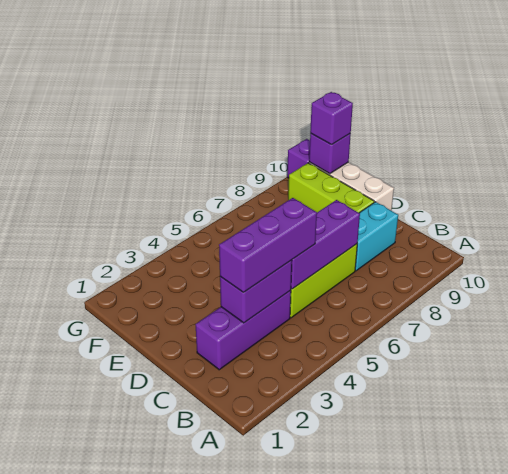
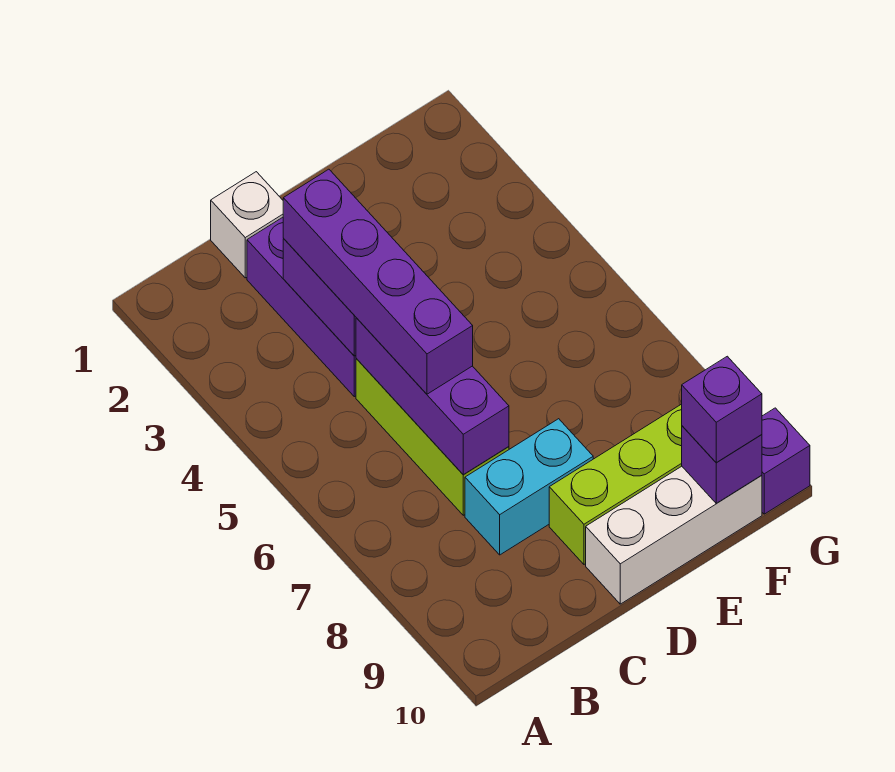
none -> white 1x1 brick [211,172,283,278]
purple 1x3 brick [219,198,317,293] -> purple 1x4 brick [283,169,473,394]
cyan 1x2 brick [355,202,398,271] -> cyan 1x2 brick turned to [465,419,593,555]

